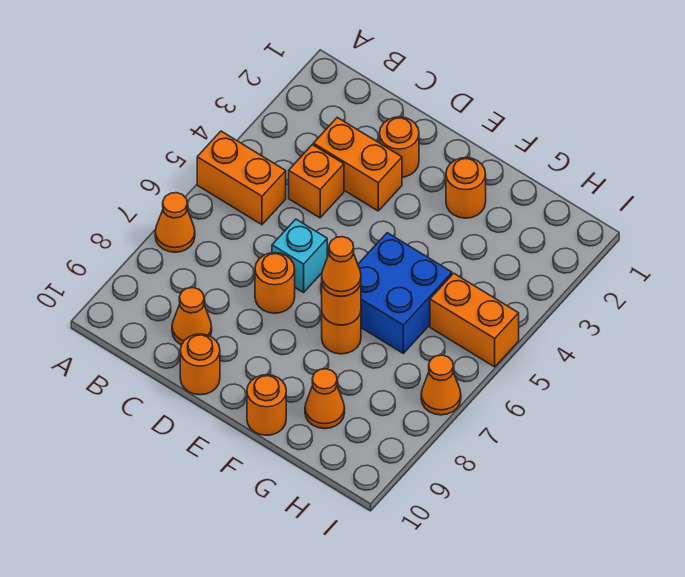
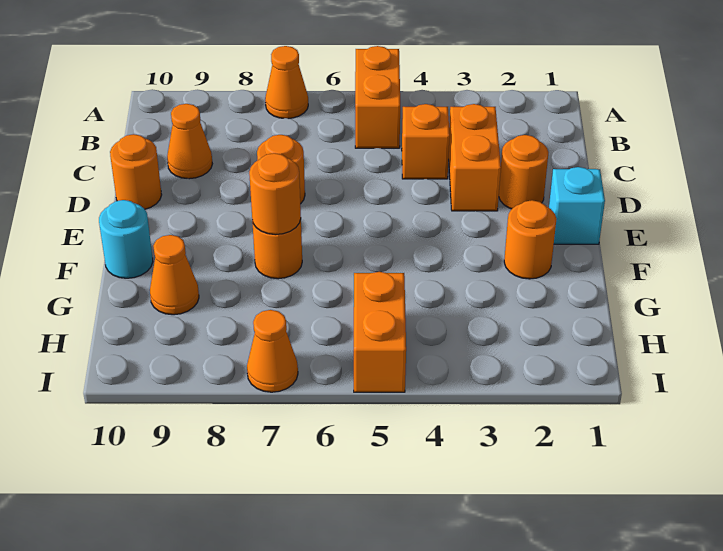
cyan 1x1 brick [272,219,327,292] -> cyan 1x1 brick moved to [549,167,605,244]
blue 2x2 brick [358,233,452,353] -> none
orange 1x1 cone [322,237,361,296] -> none
orange 1x1 round brick [247,375,286,435] -> cyan 1x1 round brick [99,200,153,278]

